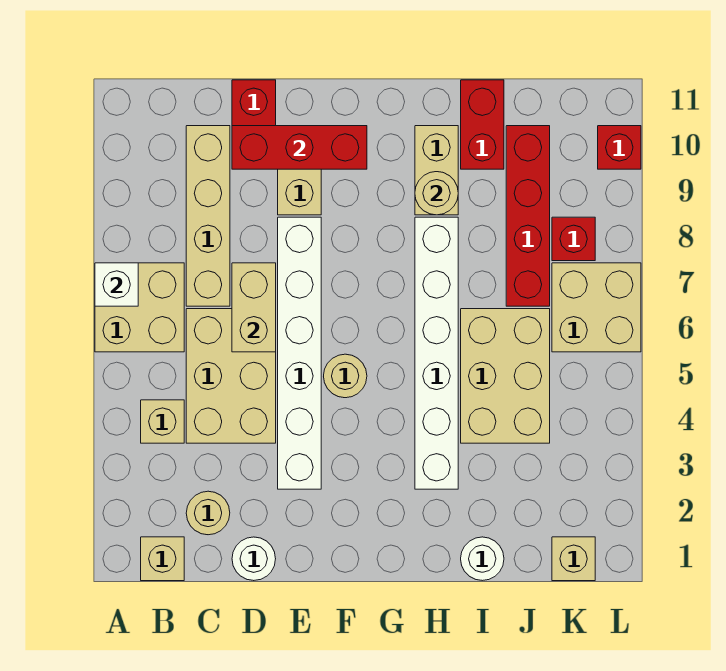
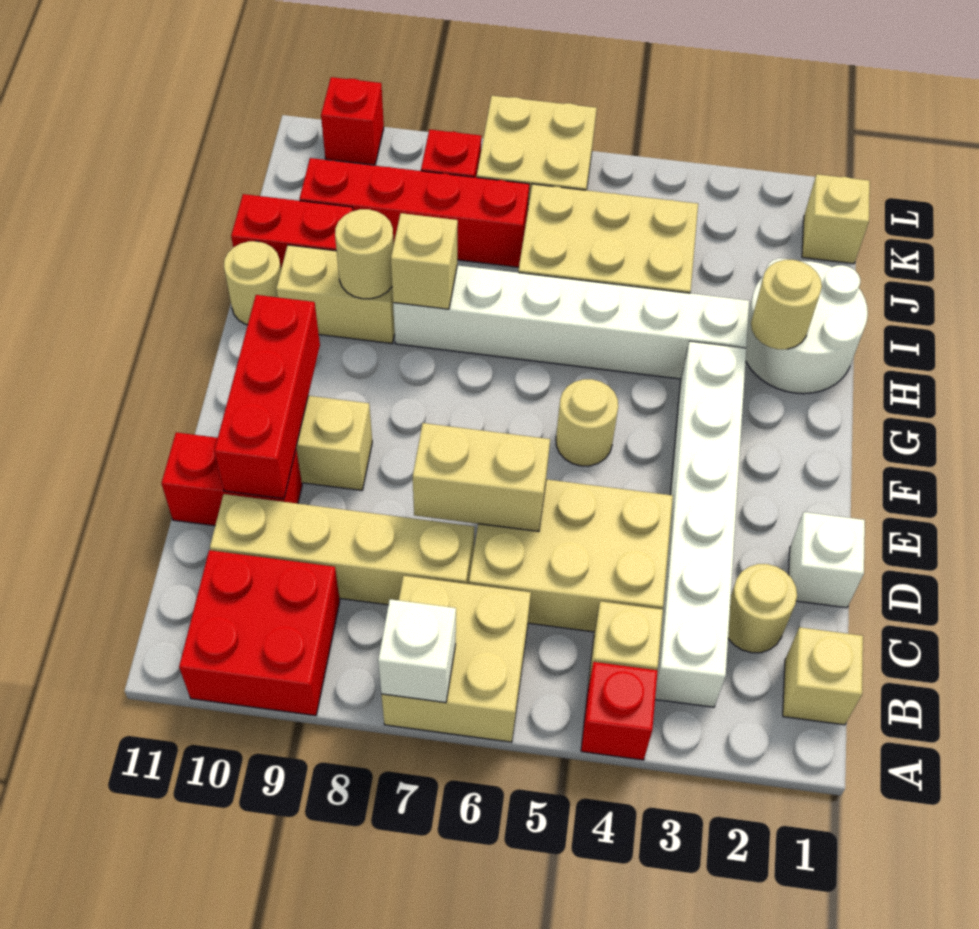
none -> red 1x1 brick [581,662,658,760]
none -> red 2x2 brick [179,550,340,716]
white 1x1 round brick [232,537,276,581] -> white 1x1 brick [789,512,865,608]
white 1x6 brick [278,217,321,489] -> white 1x6 brick turned to [655,341,746,707]
none -> tan 1x1 round brick [751,260,822,349]
none -> tan 1x1 brick [391,213,458,309]
none -> tan 1x1 round brick [224,241,281,325]
white 1x1 round brick [461,537,504,581] -> white 2x2 round brick [746,258,868,394]

